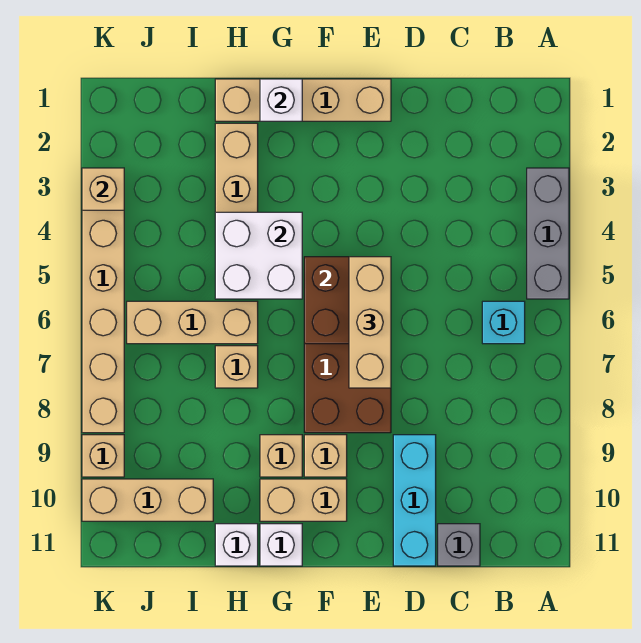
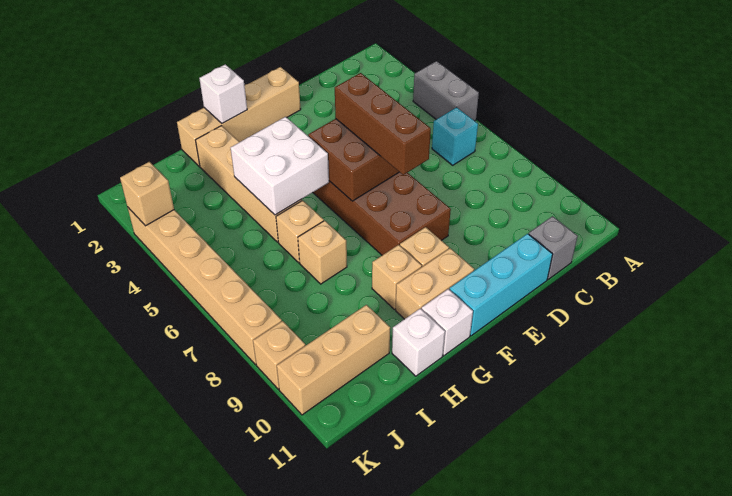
grey 1x3 brick [527,168,569,299] -> grey 1x2 brick [413,61,479,121]
cyan 1x3 brick [393,435,436,566] -> cyan 1x3 brick turned to [449,234,553,336]
tan 1x3 brick [349,257,391,388] -> brown 1x3 brick [335,73,431,175]
tan 1x3 brick [127,301,258,344] -> tan 1x1 brick [276,200,324,263]

